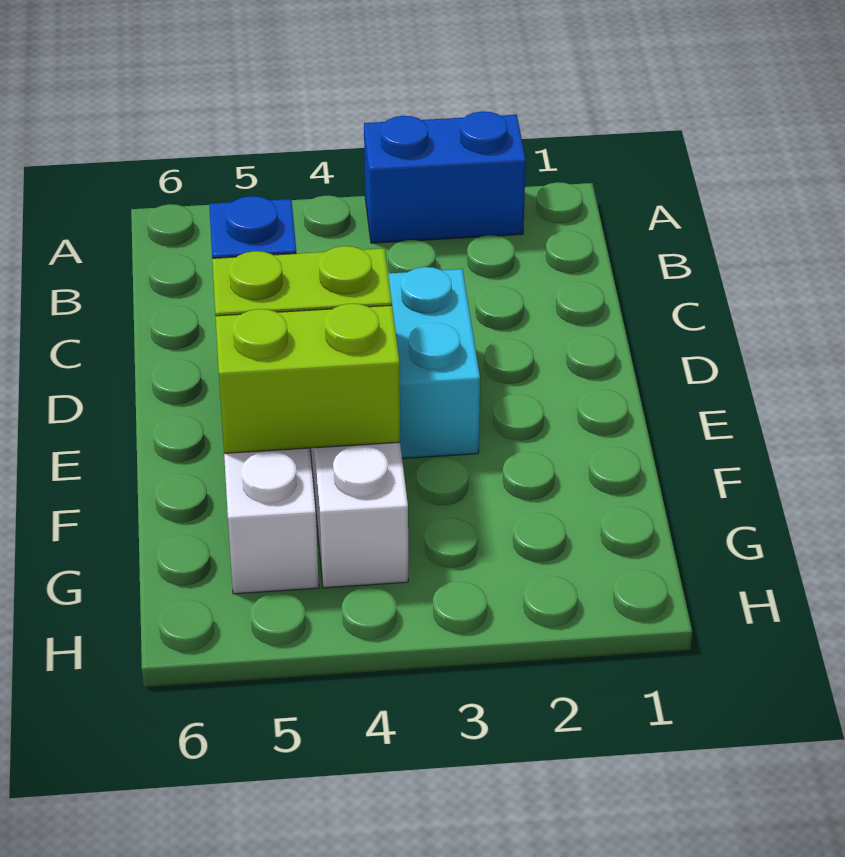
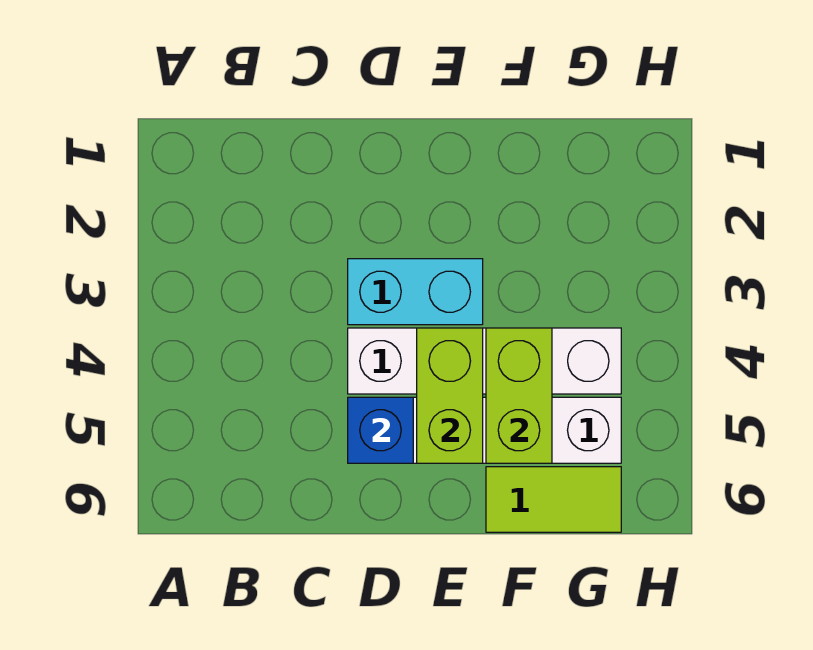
blue 1x2 brick [364,111,526,243] -> none
none -> lime 1x2 tile [486,467,621,532]

